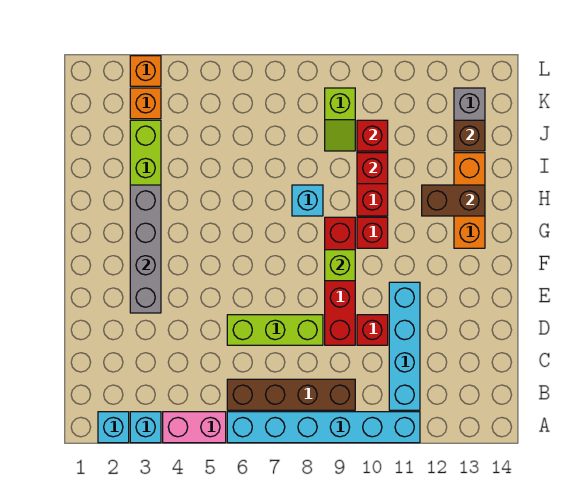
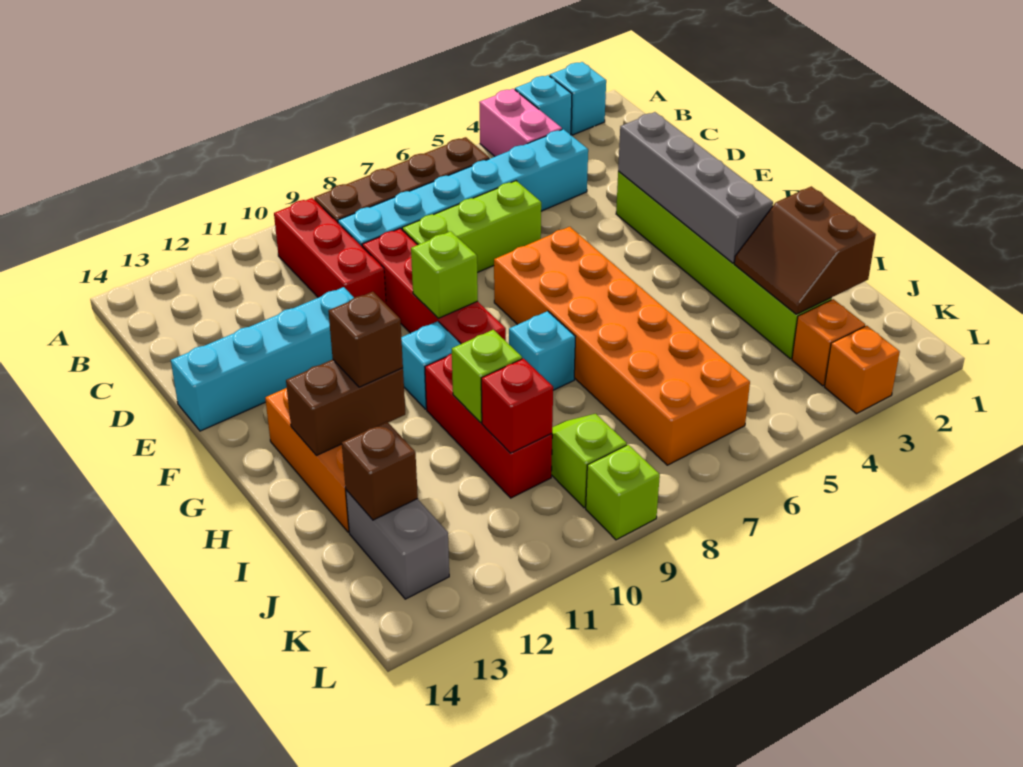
pink 1x2 brick [163,412,226,443] -> pink 1x2 brick turned to [479,89,562,156]
cyan 1x6 brick [227,412,420,443] -> cyan 1x6 brick moved to [338,129,588,246]
cyan 1x4 brick [389,282,420,410] -> cyan 1x4 brick turned to [171,287,354,431]
red 1x1 brick [357,315,388,345] -> red 1x3 brick [274,198,386,304]
none -> orange 2x6 brick [494,227,750,465]
red 1x1 brick [357,217,388,248] -> cyan 1x1 brick [401,321,461,409]
none -> brown 1x1 brick [328,292,403,387]
none -> brown 2x2 slope [734,186,876,314]
red 1x1 brick [357,153,388,184] -> lime 1x1 brick [452,330,522,422]
none -> lime 1x1 brick [586,445,660,540]

